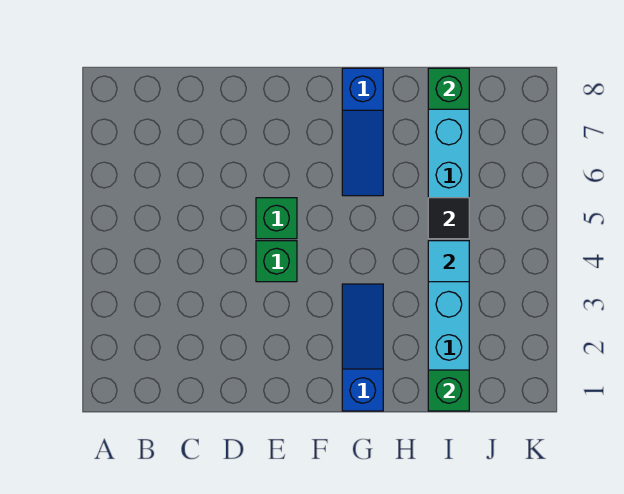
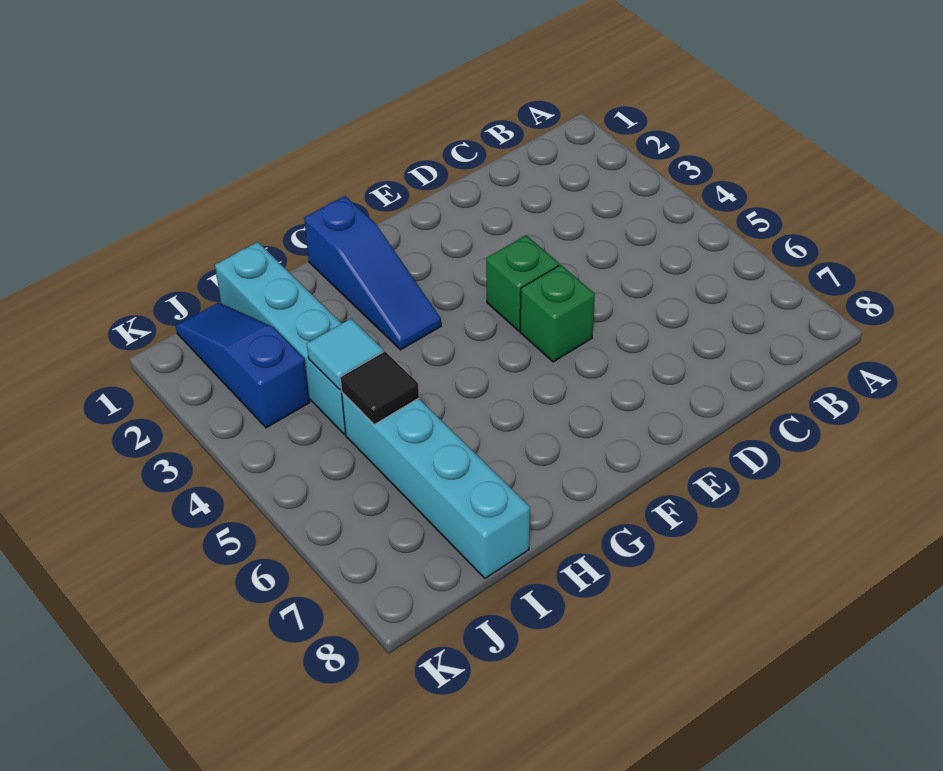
blue 1x3 slope [342,68,383,196] -> blue 1x3 slope moved to [176,302,310,428]
green 1x1 brick [428,370,469,411] -> none
green 1x1 brick [428,68,469,109] -> none

